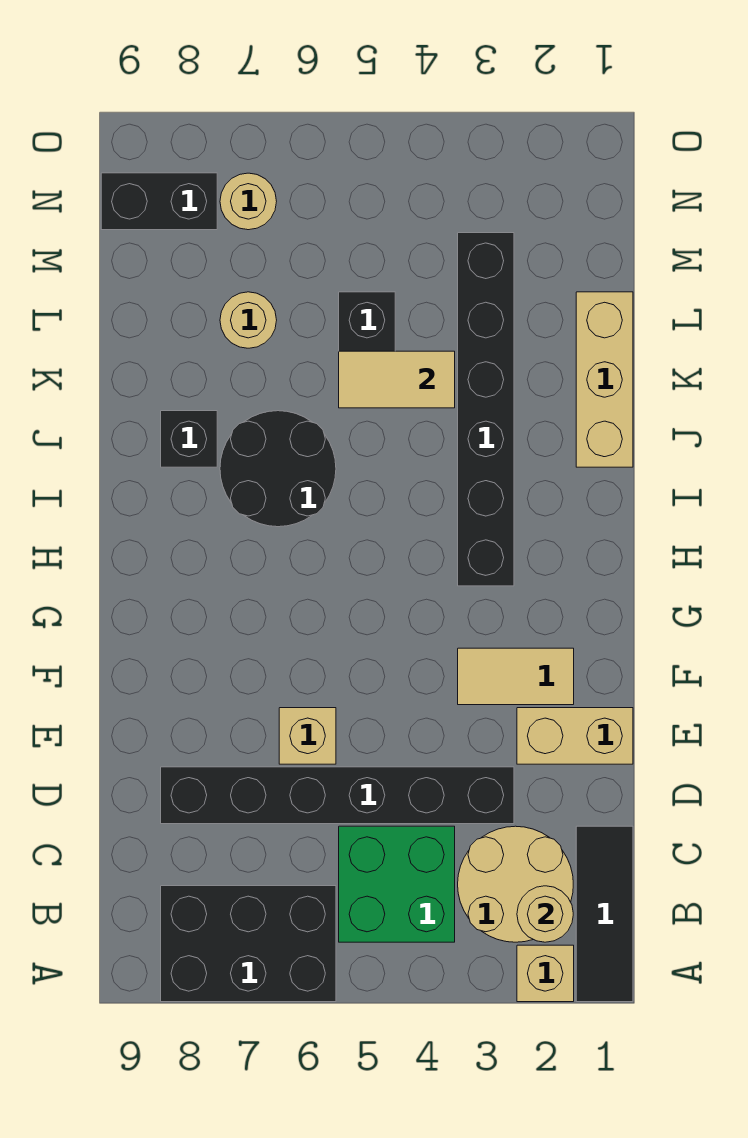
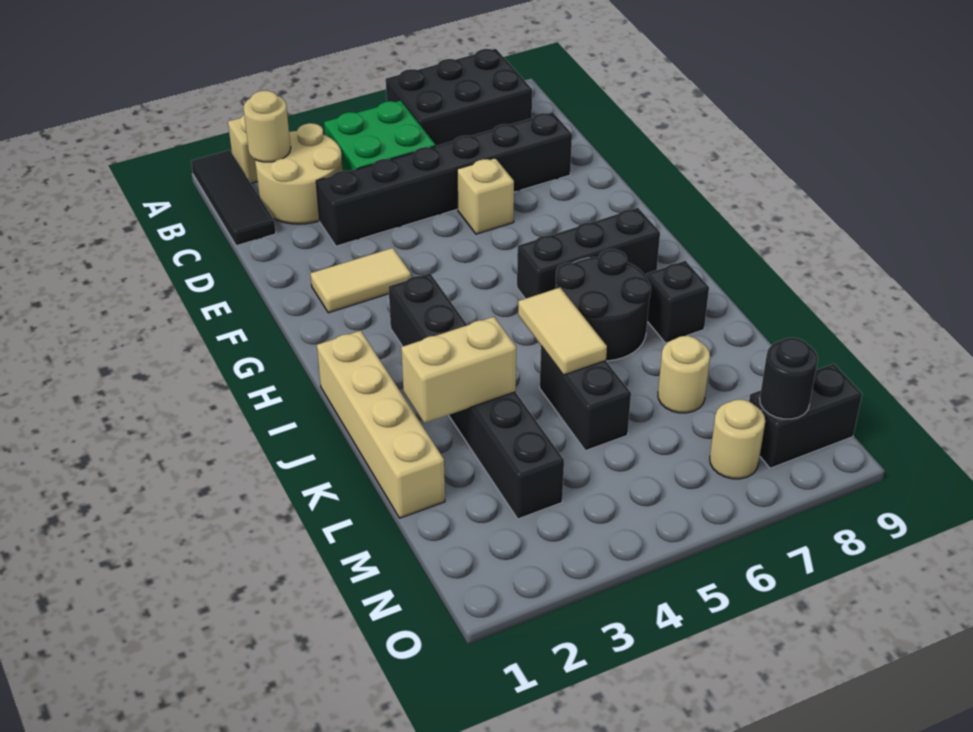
tan 1x2 brick [517,708,633,764] -> tan 1x2 brick moved to [401,317,516,423]
none -> black 1x3 brick [517,208,660,299]
tan 1x3 brick [576,292,633,467] -> tan 1x4 brick [317,331,445,518]
tan 1x2 tile [339,351,455,408] -> tan 1x2 tile turned to [518,288,607,375]
none -> black 1x1 round brick [760,338,818,419]

